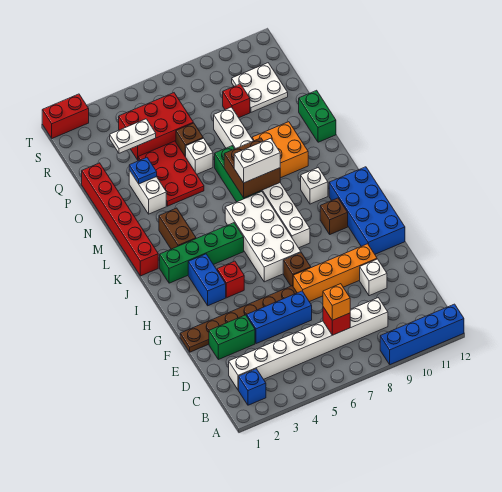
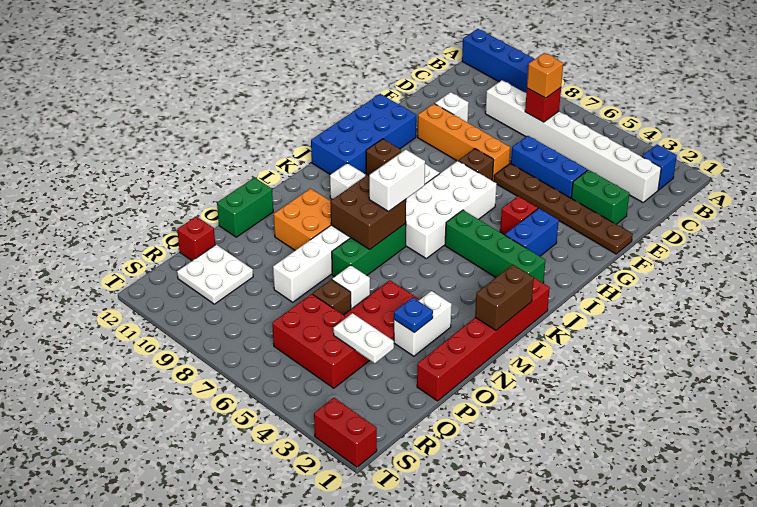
brown 1x2 brick [159,208,196,249] -> brown 1x2 brick moved to [475,265,534,330]
white 1x2 brick [234,138,280,183] -> white 1x2 brick turned to [369,150,425,211]
red 1x1 brick [223,84,250,118] -> red 1x1 brick moved to [177,216,215,261]

